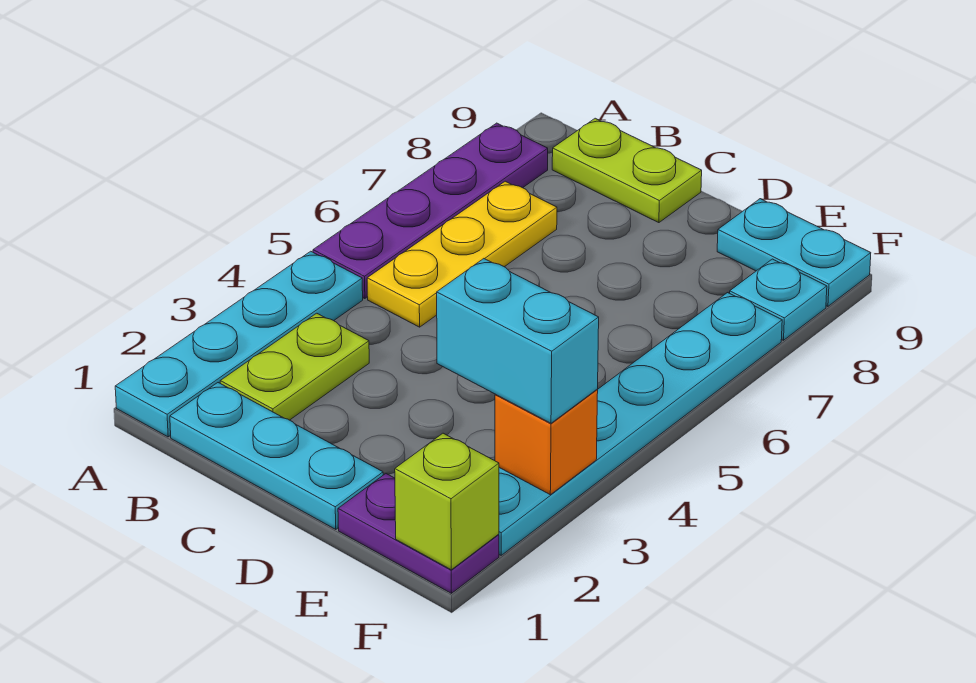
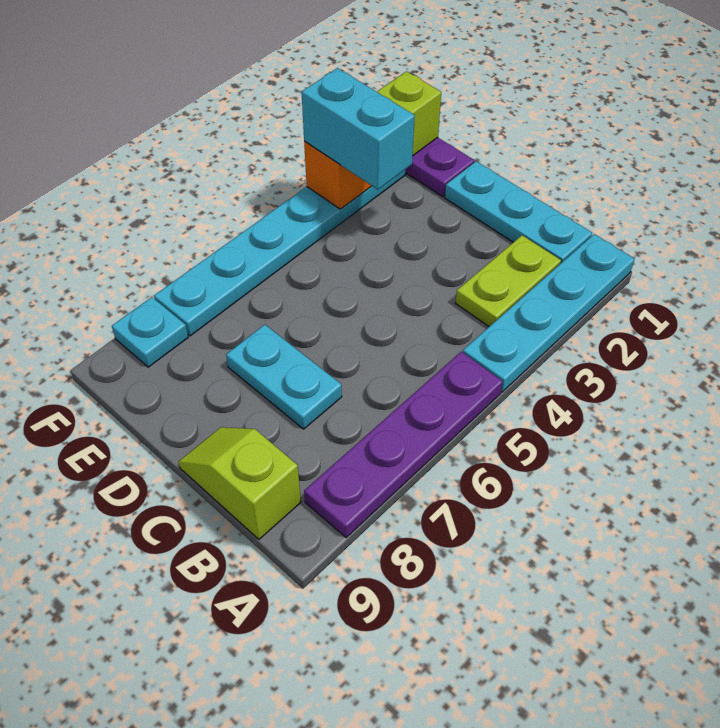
yellow 1x3 plate [367,181,557,327] -> none
lime 1x2 plate [552,118,702,223] -> lime 1x2 slope [179,427,301,539]
cyan 1x2 plate [717,199,871,306] -> cyan 1x2 plate moved to [226,325,342,429]

